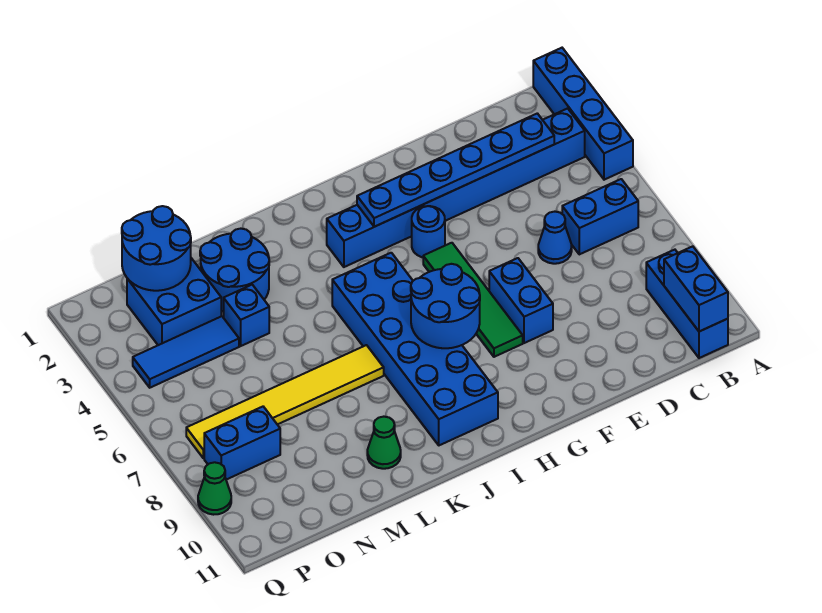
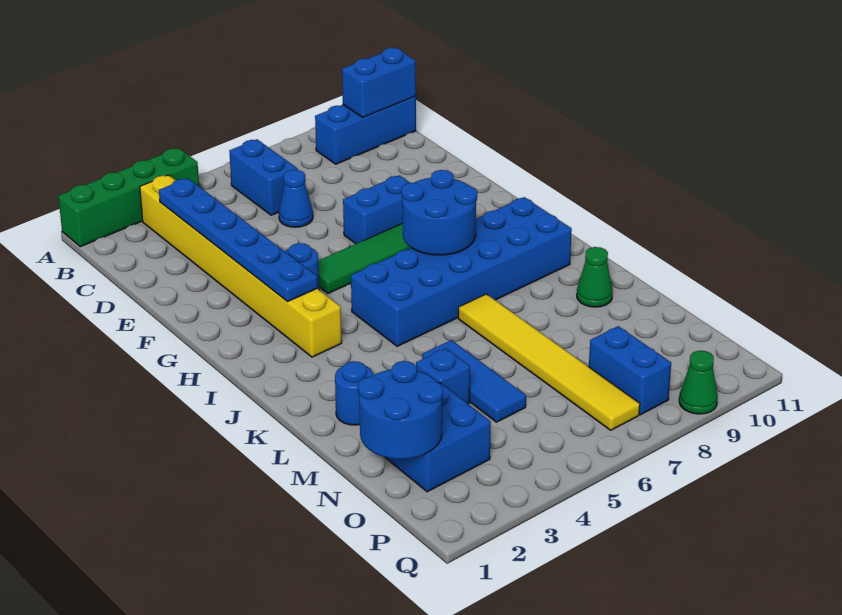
blue 1x4 brick [533,48,633,180] -> green 1x4 brick [58,148,199,247]
blue 1x8 brick [327,108,585,267] -> yellow 1x8 brick [140,175,342,357]
blue 2x2 round brick [200,229,269,311] -> blue 1x1 round brick [335,361,374,425]
blue 1x3 tile [133,316,239,388] -> blue 1x3 tile moved to [422,340,526,422]

